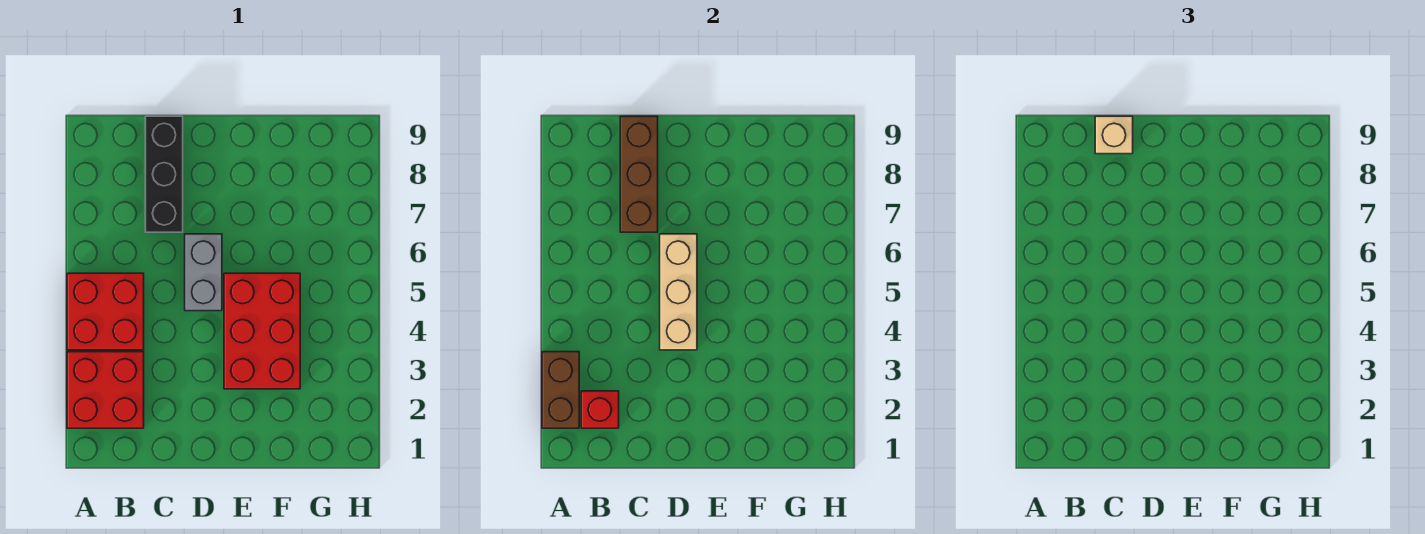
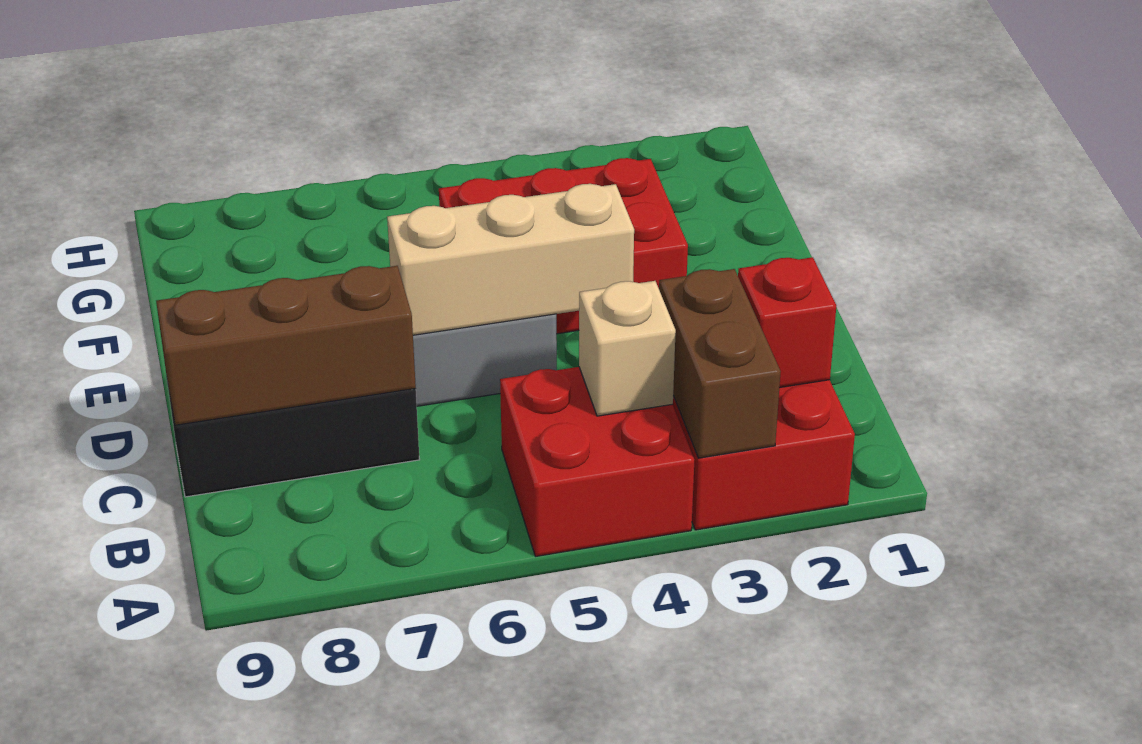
brown 1x2 brick [542,352,579,428] -> brown 1x2 brick turned to [659,269,781,458]
tan 1x1 brick [1095,116,1133,154] -> tan 1x1 brick moved to [579,281,676,416]

